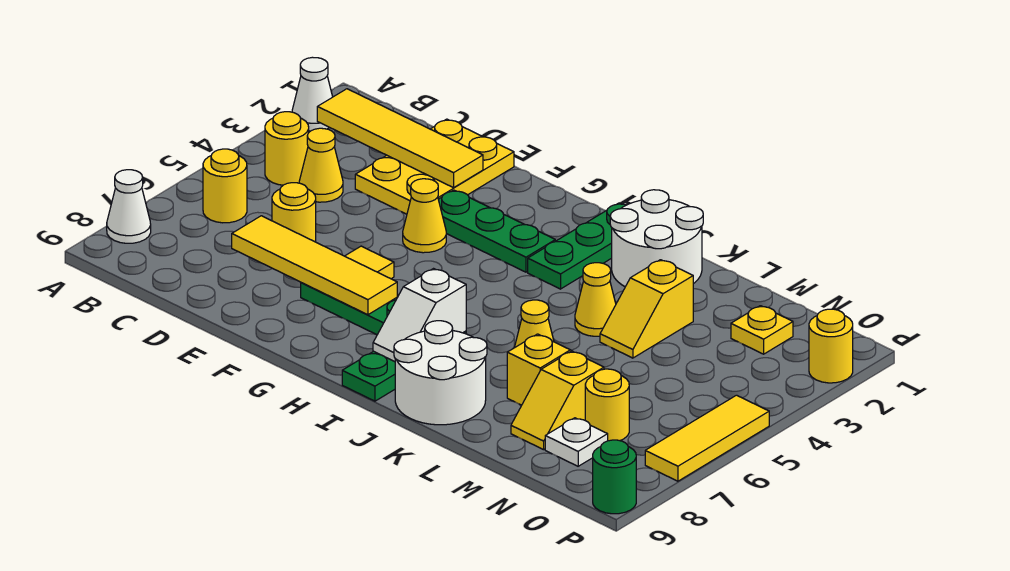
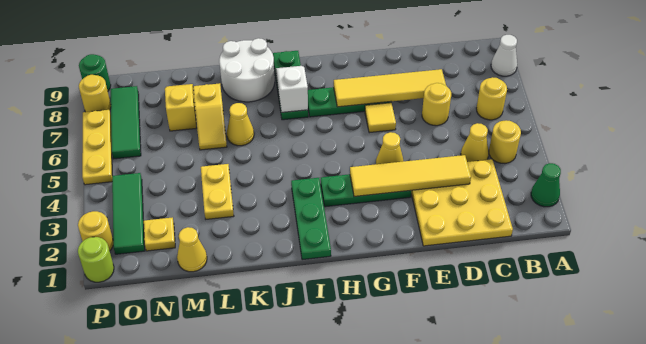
white 1x1 cone [292,57,333,131] -> green 1x1 cone [531,163,561,207]
yellow 1x4 tile [317,89,483,188] -> yellow 1x4 tile moved to [350,155,471,197]
yellow 2x3 plate [355,119,514,214] -> yellow 3x3 plate [411,159,513,246]
white 2x2 round brick [610,190,703,287] -> none
yellow 1x1 cone [575,263,616,336] -> yellow 1x1 cone moved to [177,227,207,272]
yellow 1x2 slope [600,260,693,358] -> yellow 1x2 plate [201,164,234,219]
yellow 1x1 round brick [585,369,629,441] -> yellow 1x1 round brick moved to [79,75,111,112]
white 1x1 plate [545,418,608,466] -> none
none -> green 1x3 tile [112,173,145,254]
none -> green 1x3 tile [111,86,141,159]
none -> lime 1x1 round brick [78,237,114,282]
yellow 1x3 tile [645,395,769,481] -> yellow 1x3 plate [82,110,112,185]

